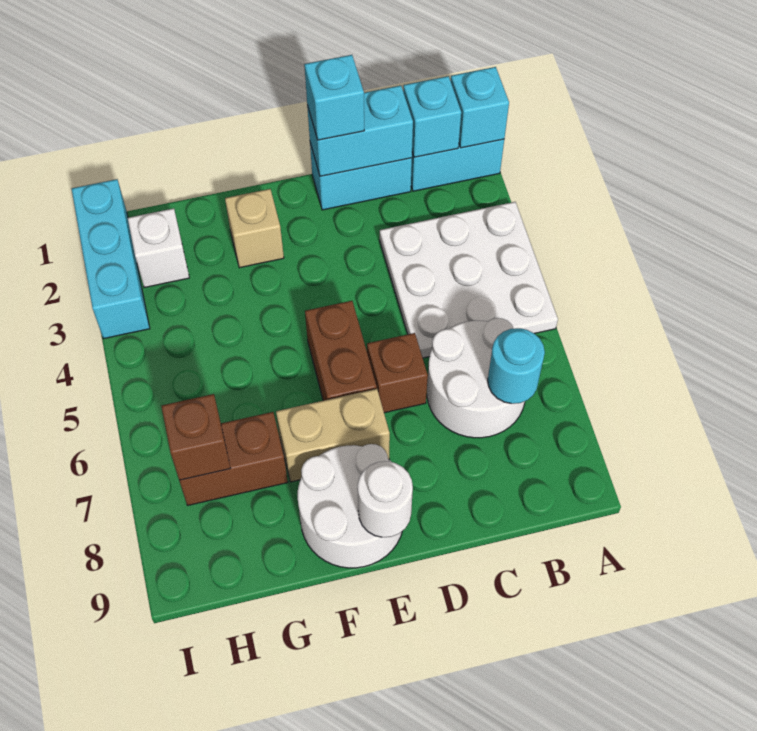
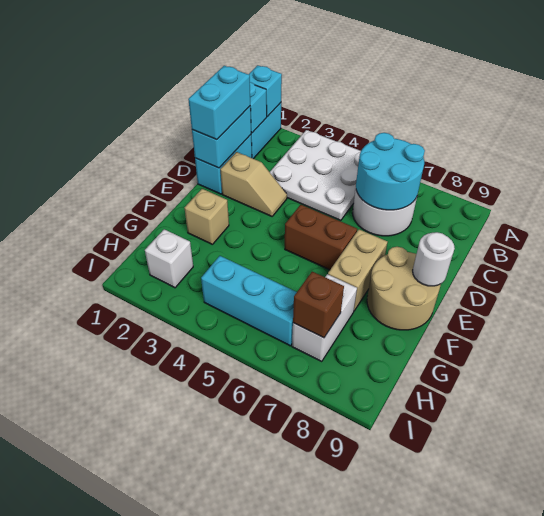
cyan 1x1 round brick [488,328,545,404] -> cyan 2x2 round brick [356,133,425,210]
cyan 1x1 brick [304,55,364,140] -> cyan 1x2 brick [188,66,250,140]
none -> tan 1x2 slope [220,152,287,216]
brown 1x1 brick [367,333,428,413] -> none
white 2x2 round brick [298,444,402,568] -> tan 2x2 round brick [367,247,441,330]
brown 1x2 brick [179,412,288,506] -> white 1x2 brick [292,274,357,361]
cyan 1x3 brick [72,179,150,339] -> cyan 1x3 brick moved to [201,256,297,346]

